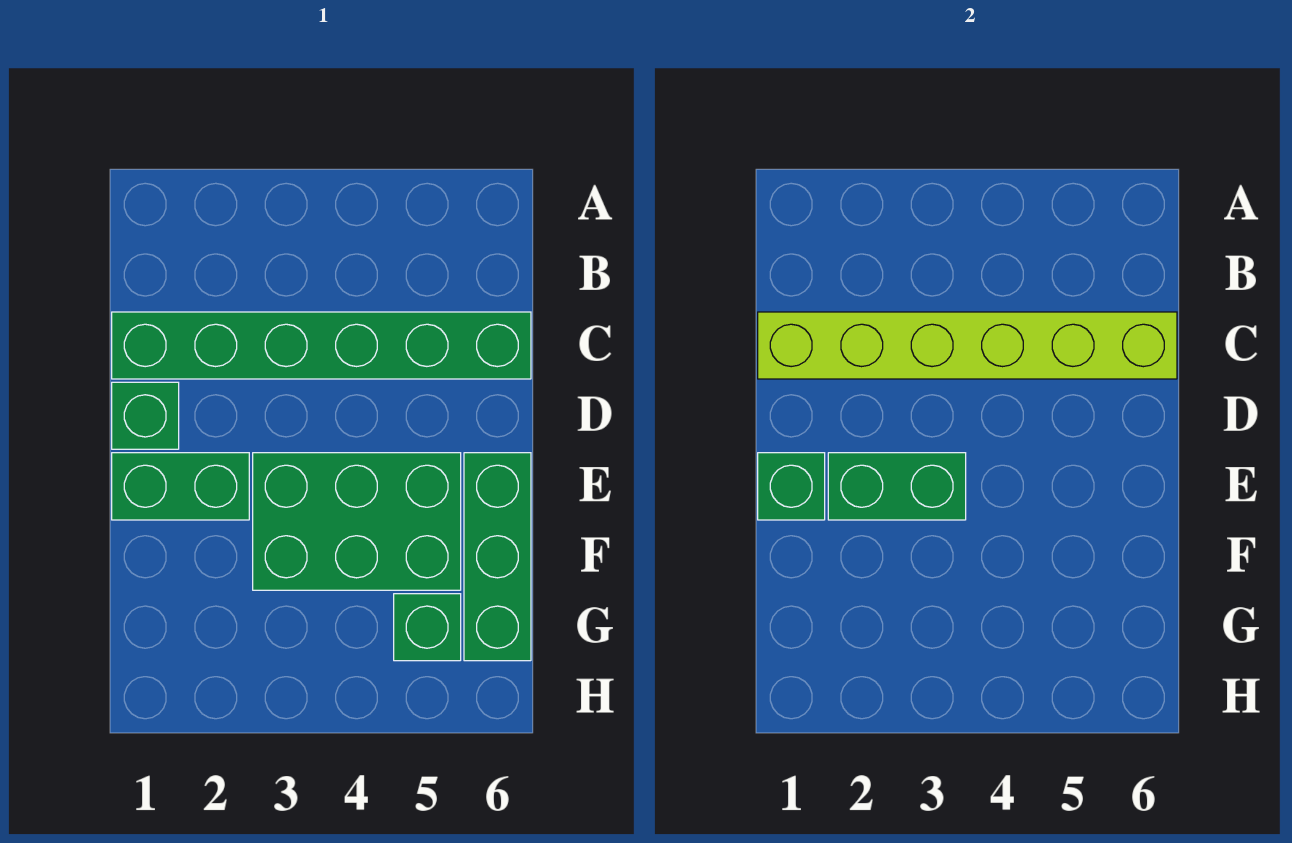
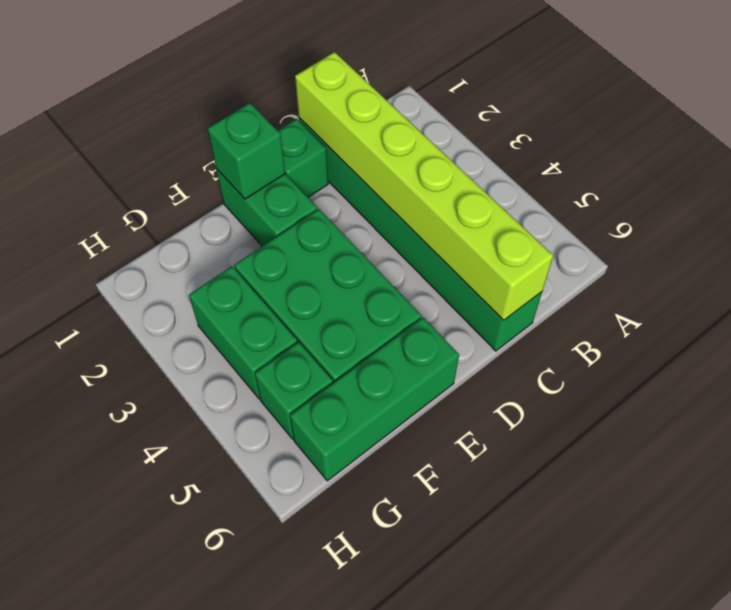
green 1x2 brick [828,453,966,520] -> green 1x2 brick moved to [189,266,297,399]

